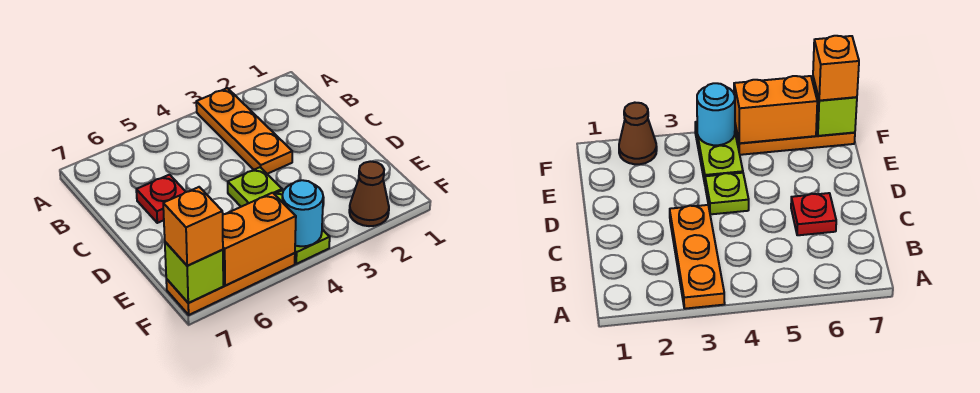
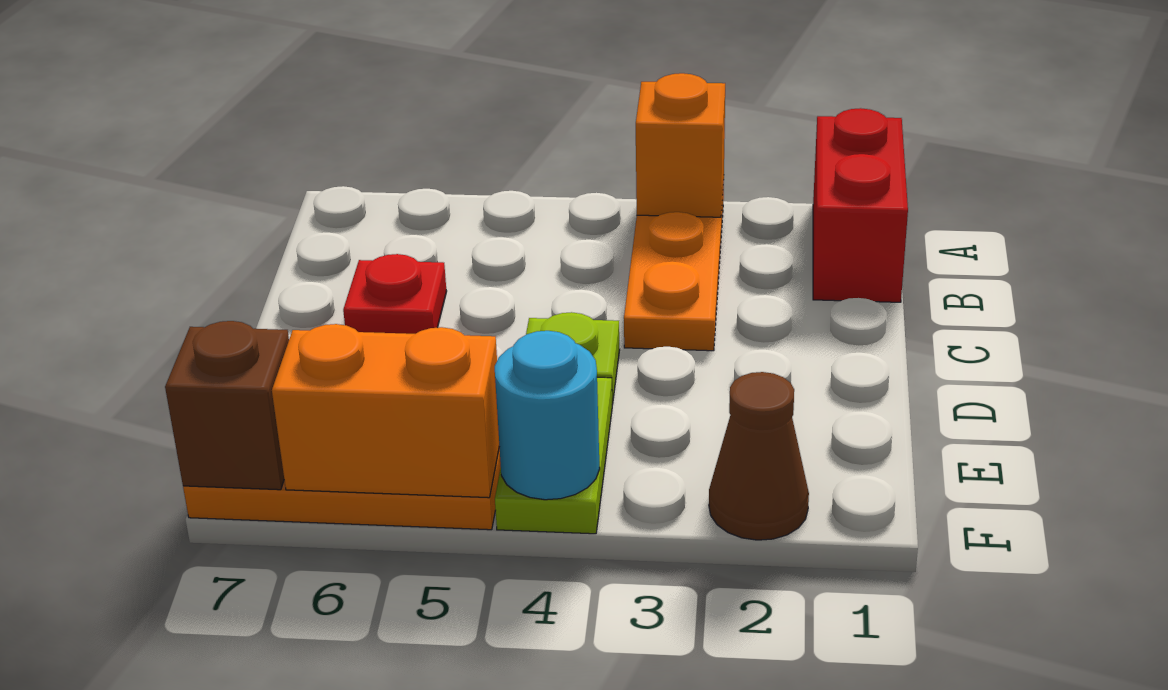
none -> red 1x2 brick [813,108,908,302]
lime 1x1 brick [165,242,223,303] -> brown 1x1 brick [165,321,289,490]
orange 1x1 brick [163,187,223,266] -> orange 1x1 brick moved to [636,73,725,217]

